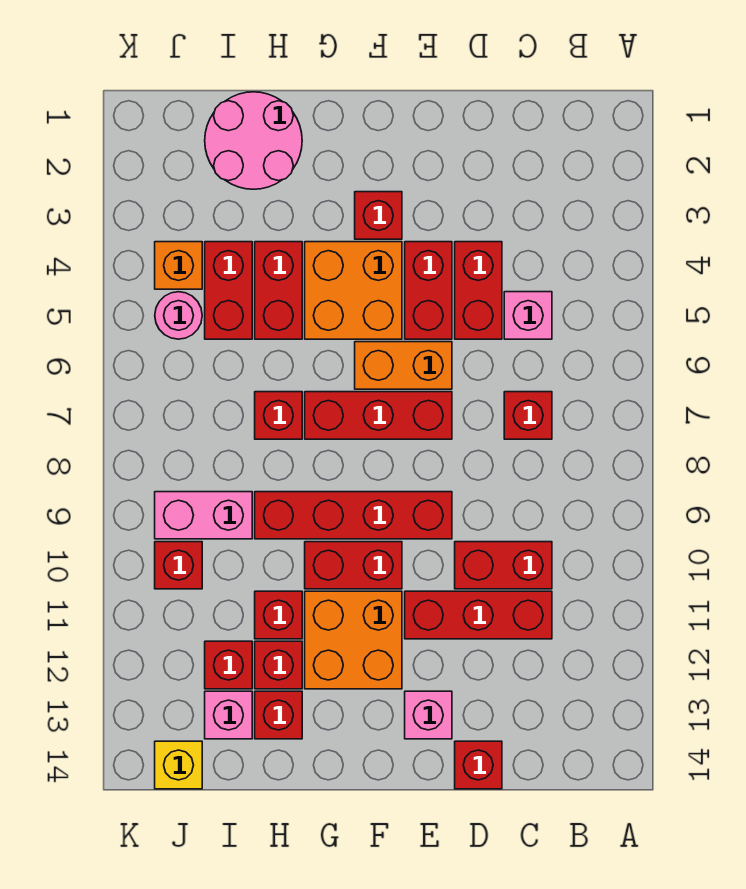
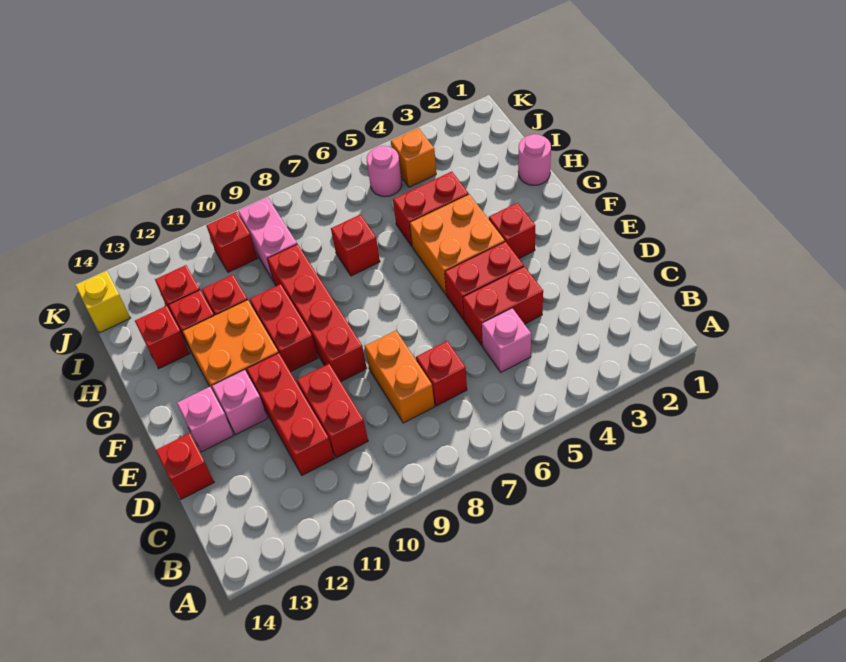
orange 1x2 brick [355,342,452,389] -> orange 1x2 brick moved to [365,331,435,423]
red 1x3 brick [305,392,452,439] -> none
pink 2x2 round brick [205,92,302,189] -> pink 1x1 round brick [518,134,551,185]
red 1x2 brick [205,242,252,339] -> none
pink 1x1 brick [205,691,252,739] -> pink 1x1 brick moved to [212,370,268,435]

